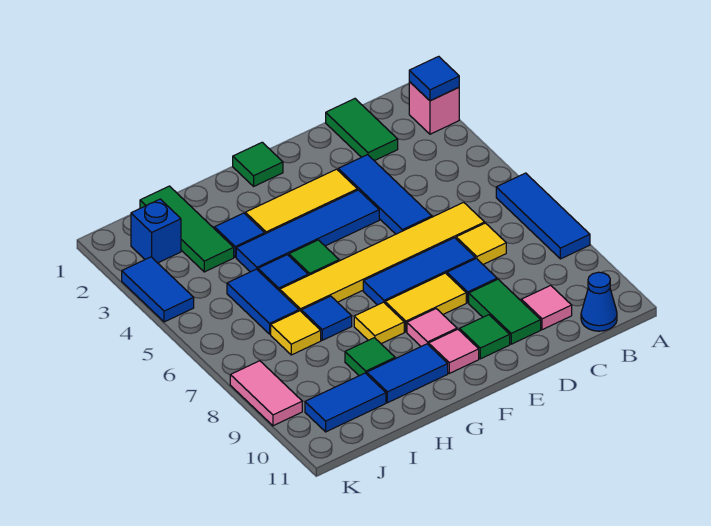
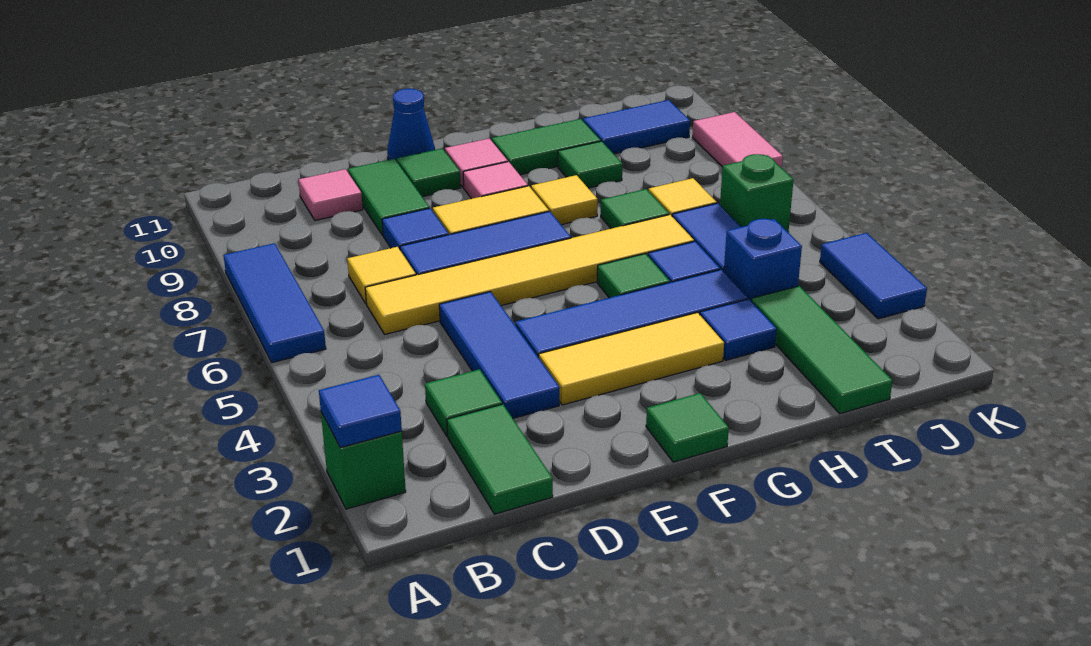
pink 1x1 brick [409,82,459,134] -> green 1x1 brick [321,412,406,509]
blue 1x1 cone [581,272,617,331] -> blue 1x1 cone moved to [387,89,435,161]
none -> green 1x1 tile [425,369,502,436]
blue 1x2 tile [367,344,448,403] -> green 1x2 tile [492,119,601,175]
blue 1x1 tile [301,296,352,340] -> green 1x1 tile [601,189,669,229]
blue 1x1 brick [131,199,181,263] -> blue 1x1 brick moved to [724,219,802,300]
none -> green 1x1 brick [720,154,794,232]

